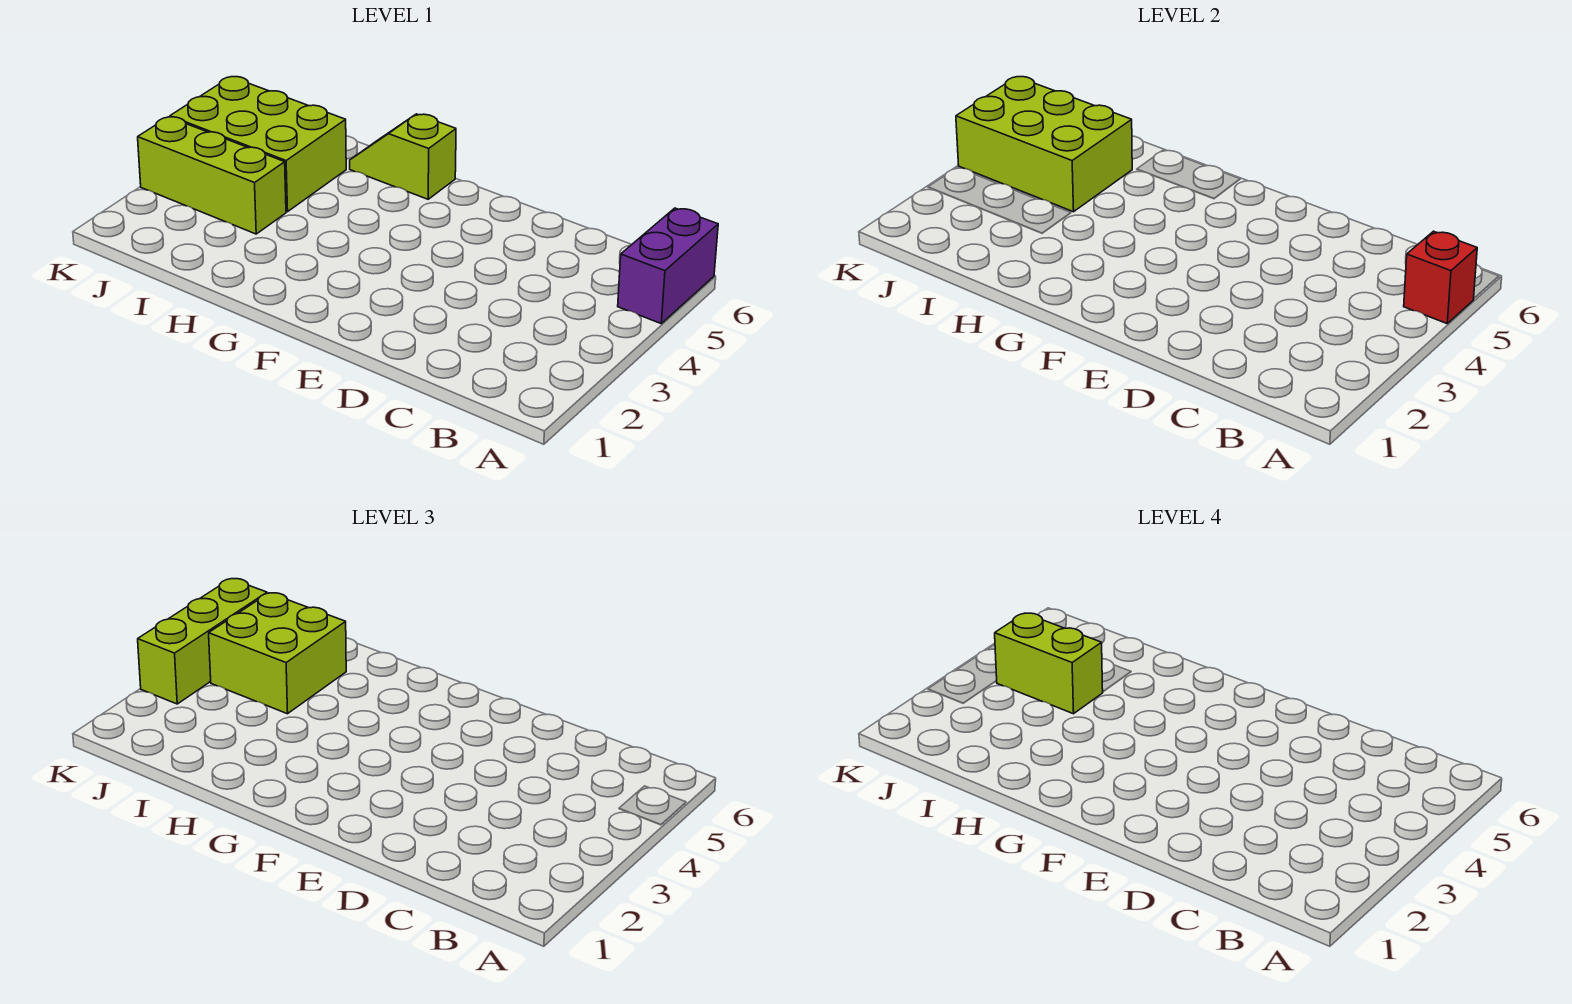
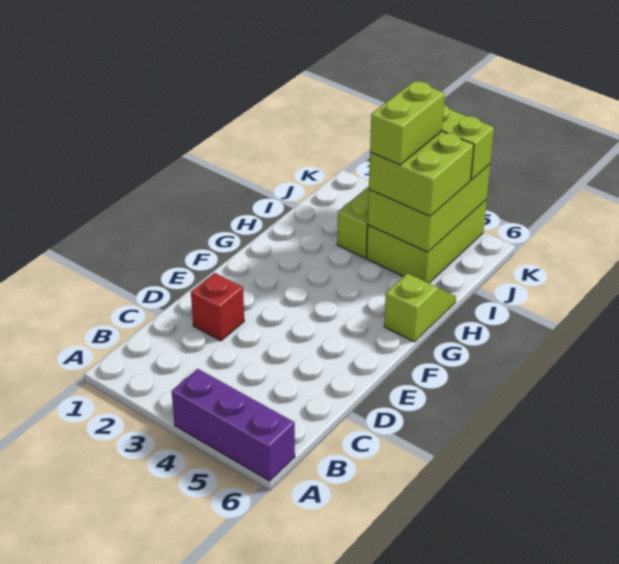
purple 1x2 brick [618,208,718,323] -> purple 1x3 brick [172,369,295,481]
red 1x1 brick [1404,231,1477,323] -> red 1x1 brick moved to [191,273,244,341]

